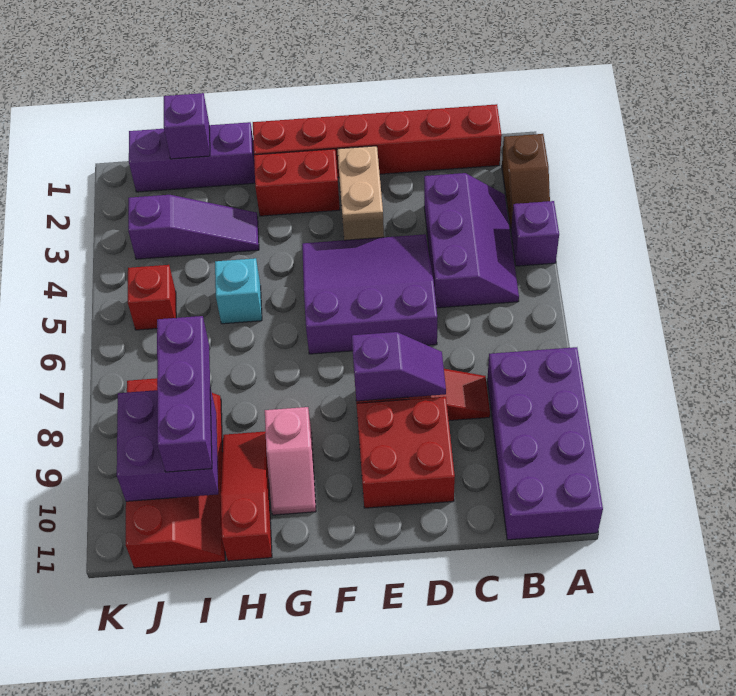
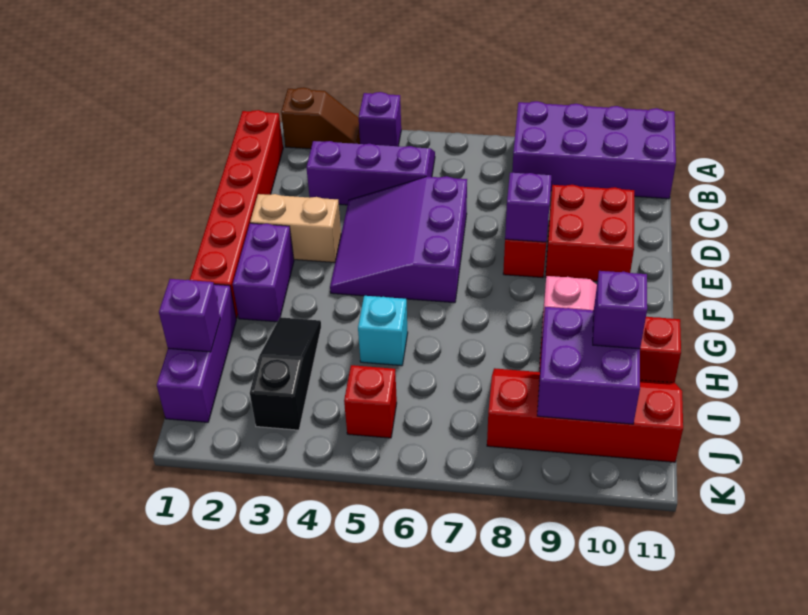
red 1x2 brick [254,149,340,216] -> purple 1x2 brick [233,223,294,322]
purple 1x3 slope [128,195,259,259] -> black 1x3 slope [250,317,321,430]
purple 1x3 brick [157,316,212,472] -> purple 1x1 brick [593,271,647,349]

